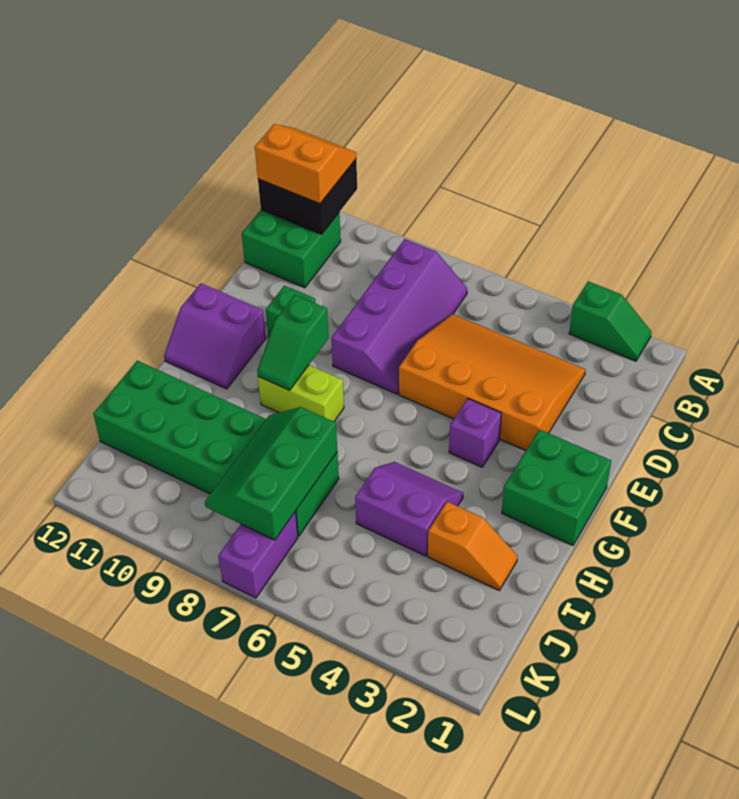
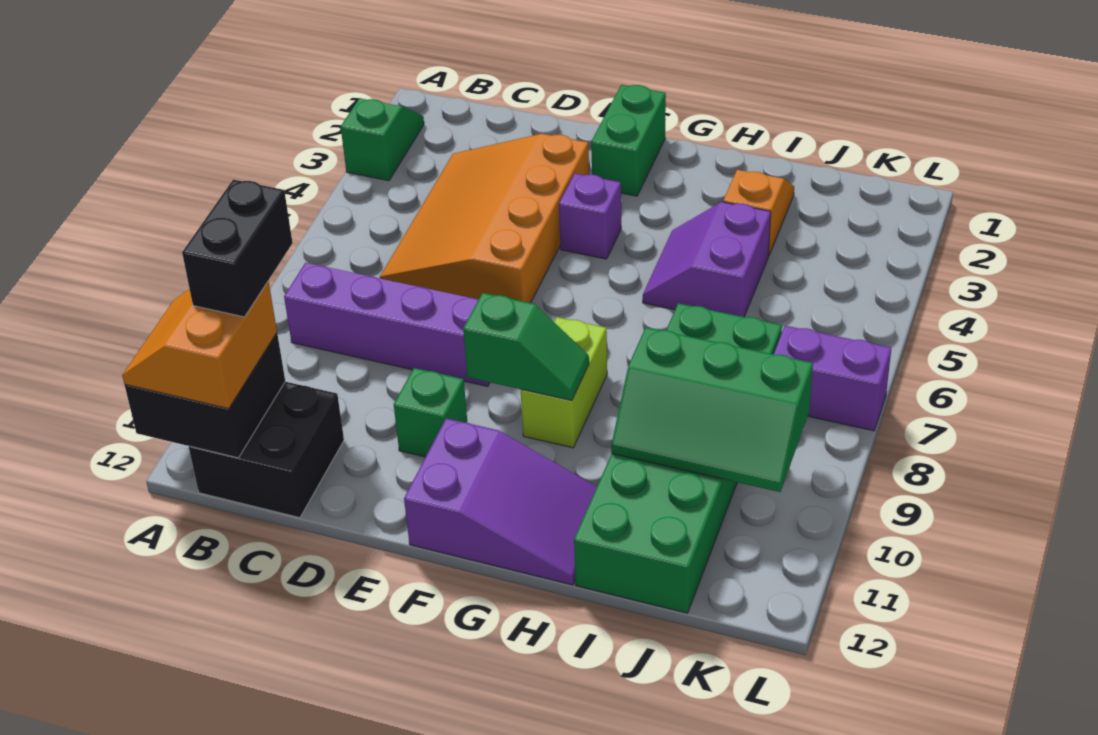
none -> black 1x2 brick [182,180,293,317]
green 2x2 brick [242,210,341,288] -> black 2x2 brick [189,382,344,518]
green 2x2 brick [502,429,611,545] -> green 1x2 brick [591,85,666,196]
purple 2x2 slope [164,283,266,389] -> purple 2x3 slope [404,418,597,585]
green 2x3 slope [205,407,337,540] -> green 2x3 slope moved to [611,328,813,492]

